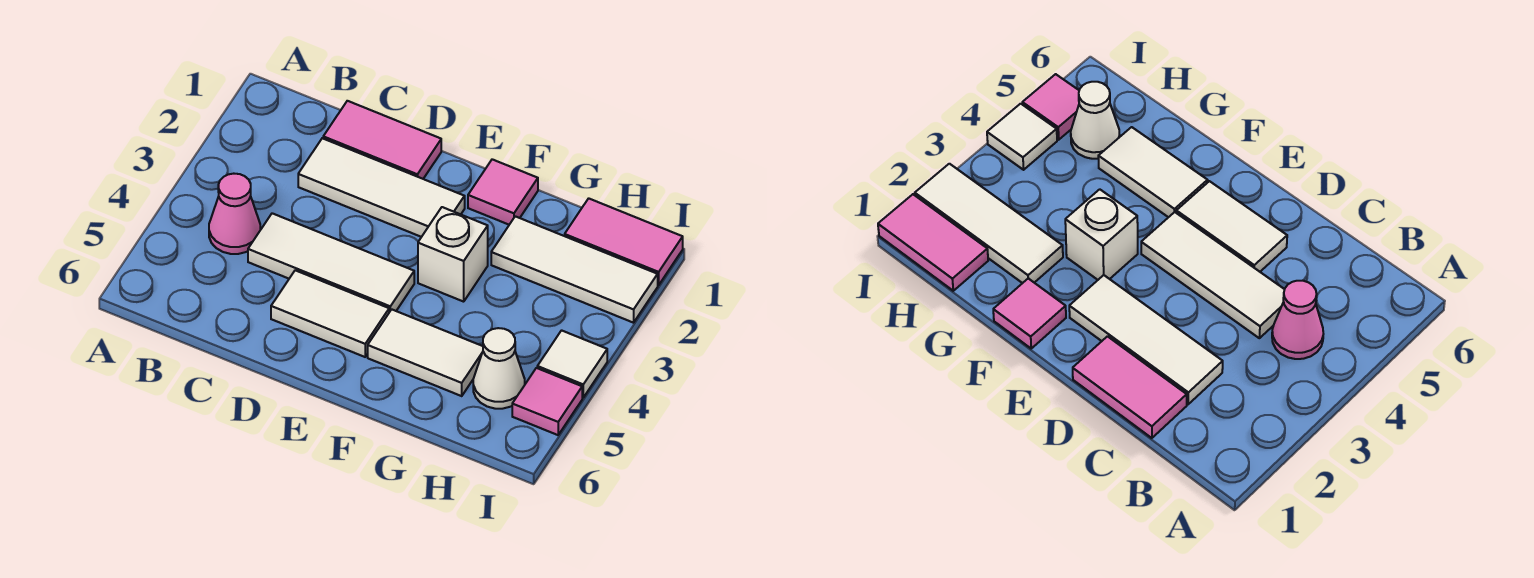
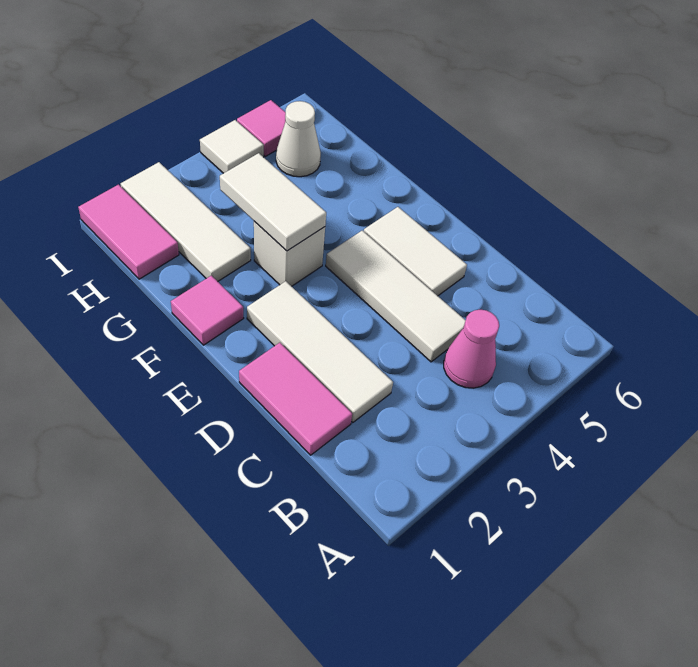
white 1x2 tile [368,309,483,396] -> white 1x2 tile moved to [220,153,326,251]

